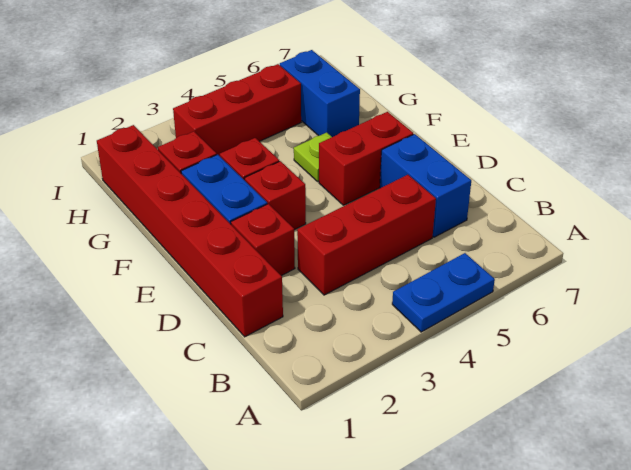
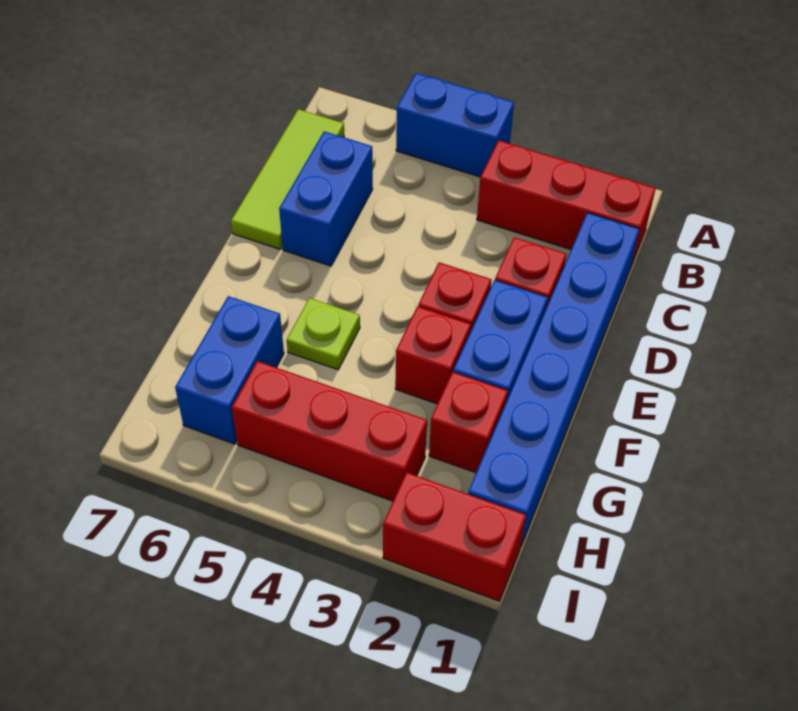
blue 1x2 plate [392,253,495,332] -> blue 1x2 brick [396,73,514,177]
none -> lime 1x3 tile [231,109,344,249]
red 1x6 brick [97,125,283,337] -> blue 1x6 brick [468,213,640,546]
red 1x3 brick [297,175,436,295] -> red 1x3 brick moved to [477,140,656,266]
red 1x2 brick [319,112,413,205] -> red 1x2 brick moved to [383,473,526,601]

